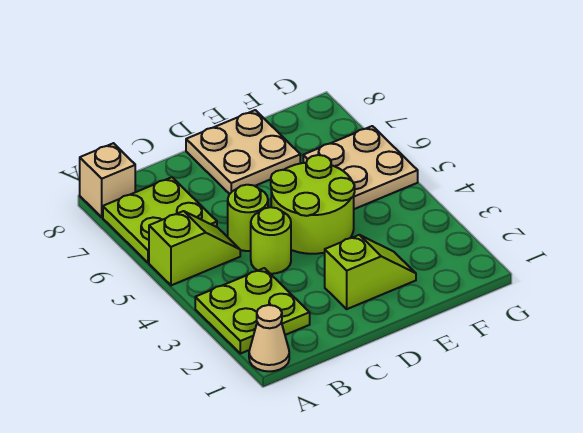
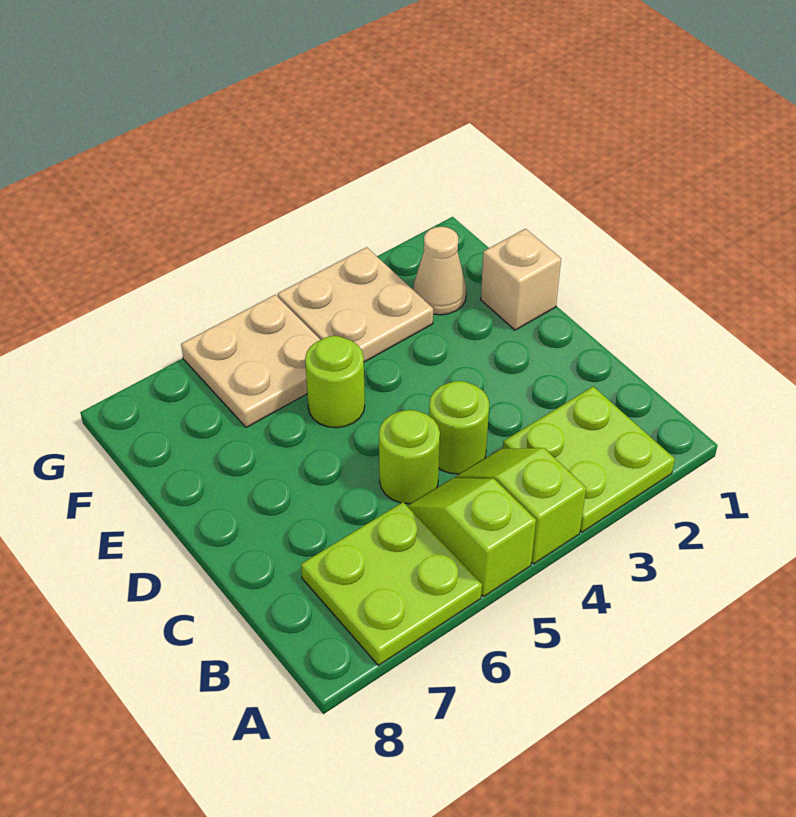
tan 1x1 cone [249,305,289,371] -> tan 1x1 cone moved to [413,227,466,315]
tan 1x1 brick [80,143,135,217] -> tan 1x1 brick moved to [481,229,561,330]
lime 1x2 slope [325,235,416,309] -> lime 1x2 slope moved to [455,448,586,564]
lime 2x2 round brick [271,155,355,254] -> lime 1x1 round brick [305,336,365,428]
tan 2x2 plate [186,110,300,194] -> tan 2x2 plate moved to [278,247,433,362]

